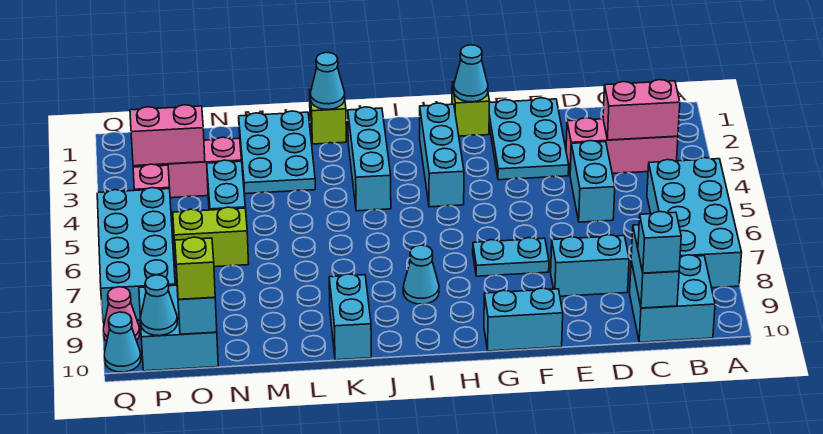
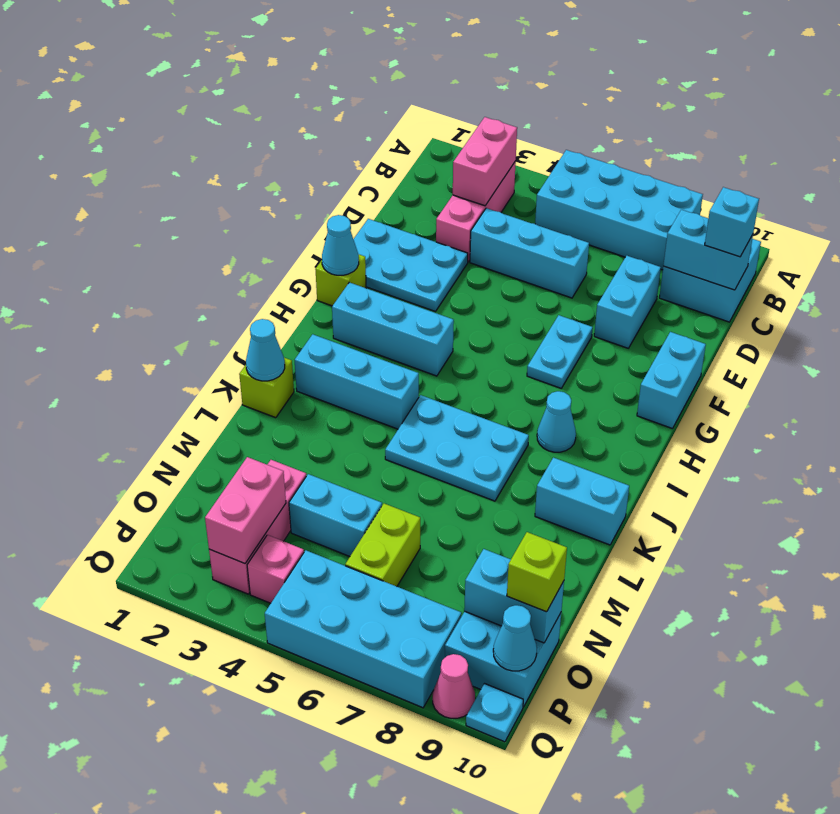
cyan 1x2 brick [570,141,615,222] -> cyan 1x3 brick [470,208,589,298]
cyan 2x3 plate [239,111,315,194] -> cyan 2x3 plate moved to [385,395,529,501]
cyan 1x1 cone [104,312,141,372] -> cyan 1x1 plate [466,684,523,742]

